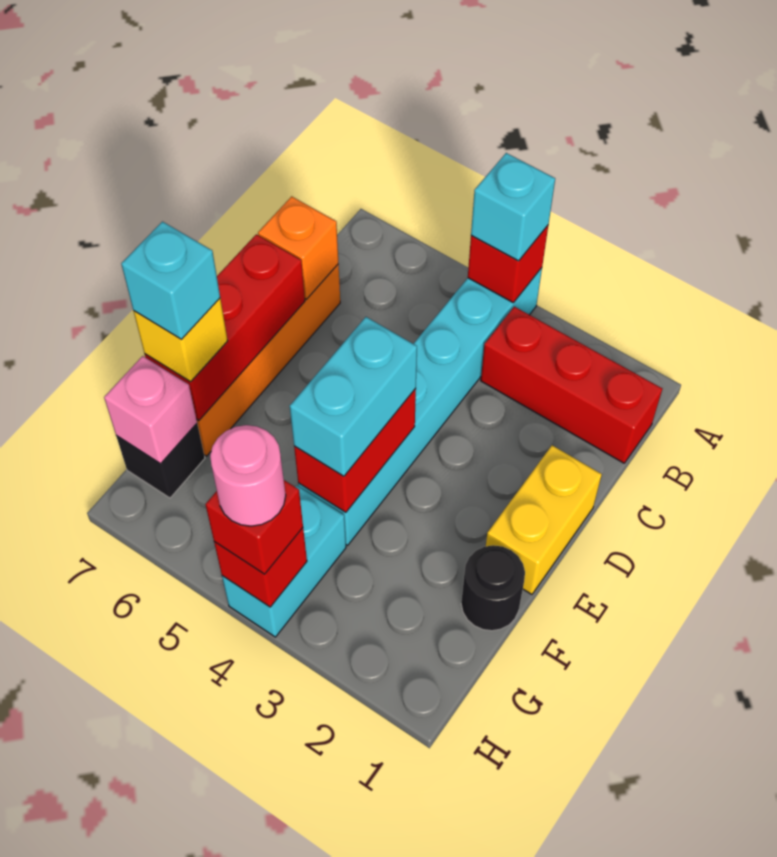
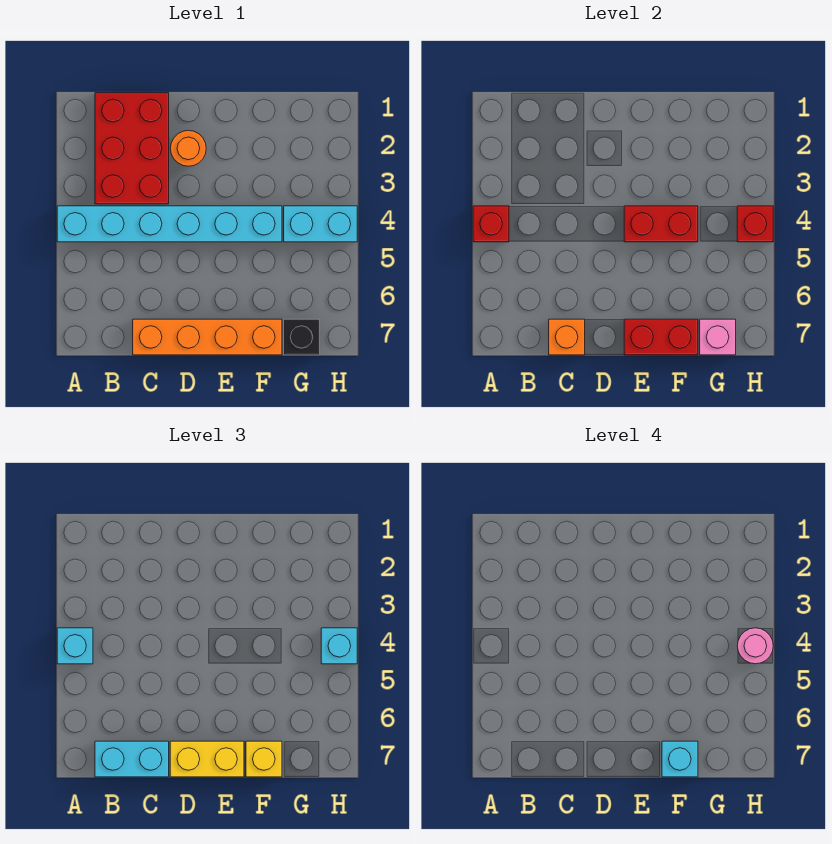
red 1x3 brick [481,307,662,463] -> red 2x3 brick [95,93,169,204]
yellow 1x2 brick [486,445,602,594] -> yellow 1x2 brick moved to [170,741,244,777]
none -> orange 1x1 round brick [170,130,206,166]
red 1x3 brick [145,234,305,420] -> red 1x2 brick [624,319,698,355]
cyan 1x2 brick [290,317,417,476] -> cyan 1x2 brick moved to [95,741,169,777]
black 1x1 round brick [461,545,525,631] -> none
red 1x1 brick [206,480,303,574] -> cyan 1x1 brick [321,628,357,664]

